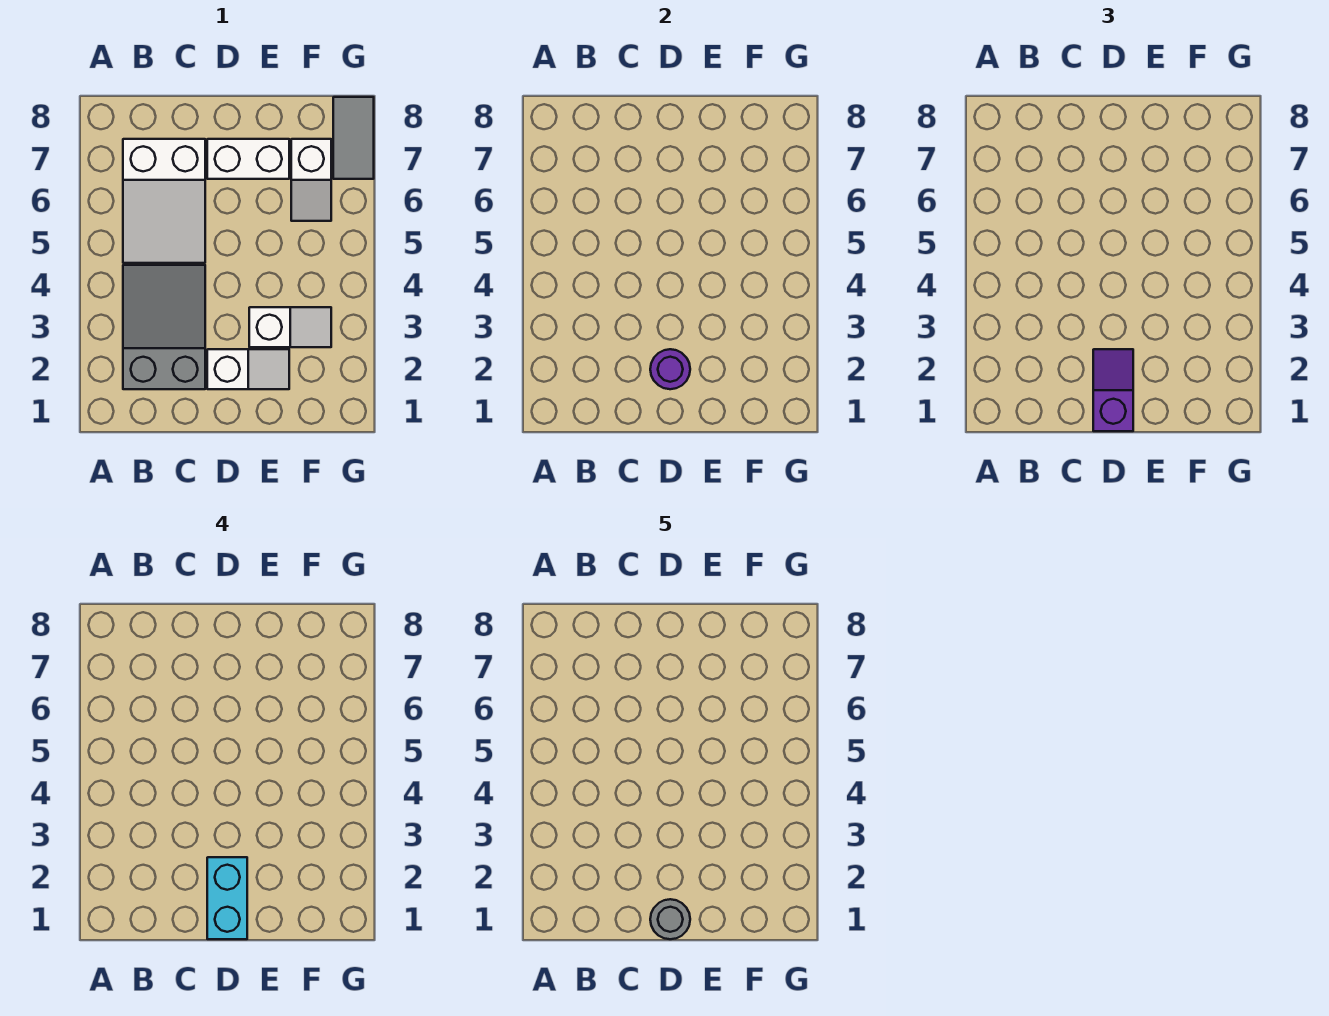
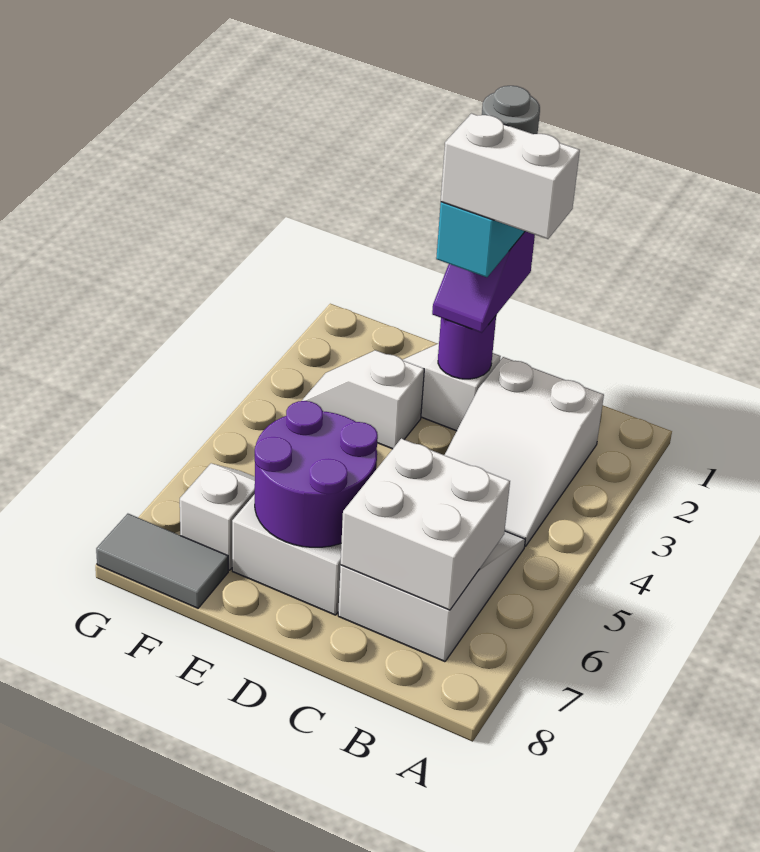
grey 2x3 slope [123,265,205,389] -> white 2x3 slope [445,357,604,547]
none -> white 2x2 brick [341,438,510,610]
none -> white 1x2 brick [441,114,580,239]
none -> purple 2x2 round brick [255,401,378,547]
grey 1x2 tile [333,97,374,179] -> grey 1x2 tile turned to [96,514,228,608]

